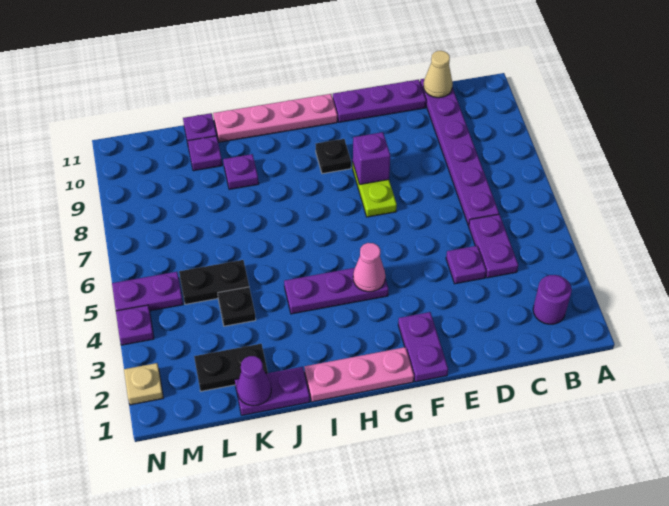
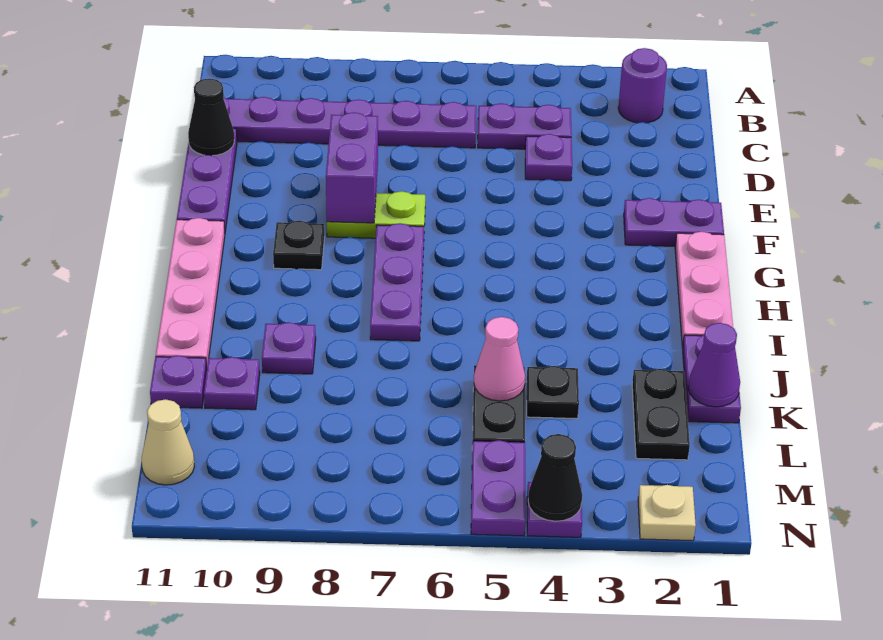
tan 1x1 cone [424,51,453,98] -> tan 1x1 cone moved to [142,399,194,485]
none -> black 1x1 cone [188,79,234,156]
purple 1x1 brick [353,132,390,184] -> purple 1x2 brick [326,112,378,223]
purple 1x3 plate [284,268,388,314] -> purple 1x3 plate moved to [370,223,424,341]
pink 1x1 cone [353,243,385,292] -> pink 1x1 cone moved to [474,317,525,401]
none -> black 1x1 cone [528,434,582,521]

